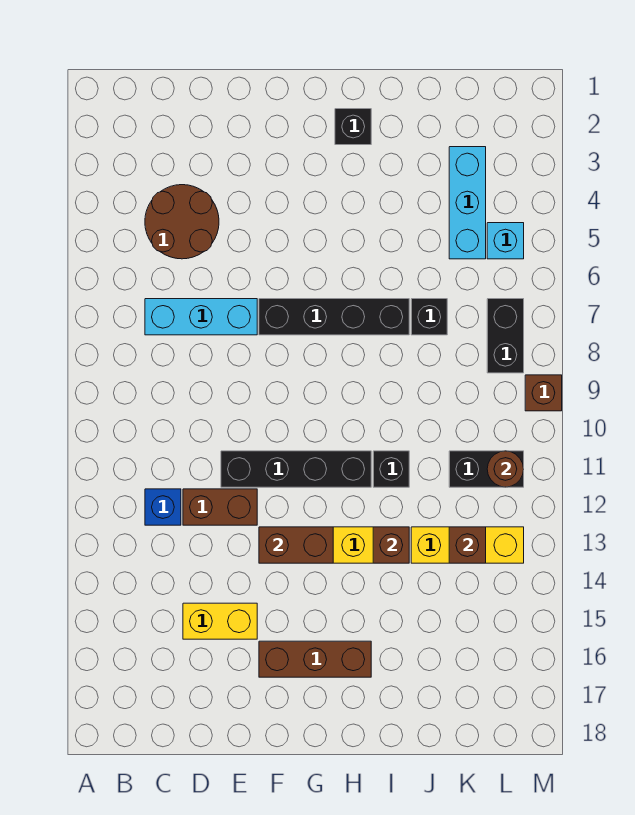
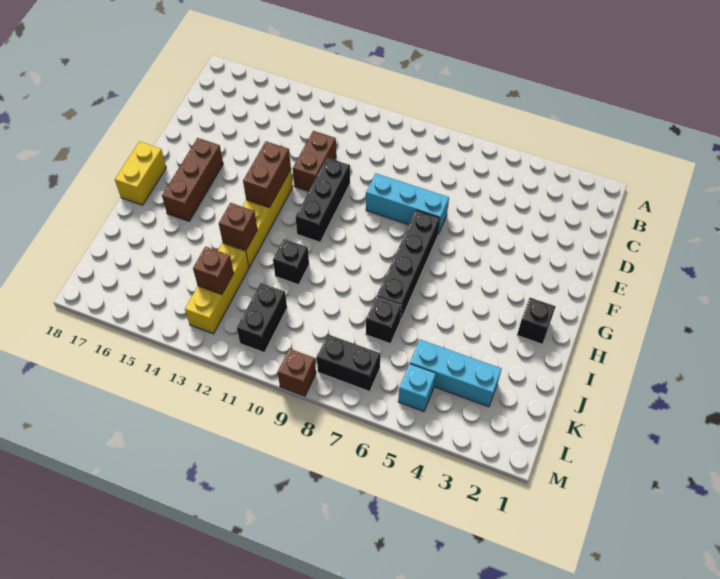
brown 2x2 round brick [145,185,219,259] -> none
cyan 1x3 brick [145,299,257,335] -> cyan 1x3 brick turned to [366,173,449,234]
blue 1x1 brick [145,489,181,525] -> none
yellow 1x2 brick [183,603,257,639] -> yellow 1x2 brick moved to [115,142,166,205]
black 1x4 brick [221,451,371,487] -> black 1x3 brick [296,158,350,242]
brown 1x1 round brick [487,451,524,487] -> none

